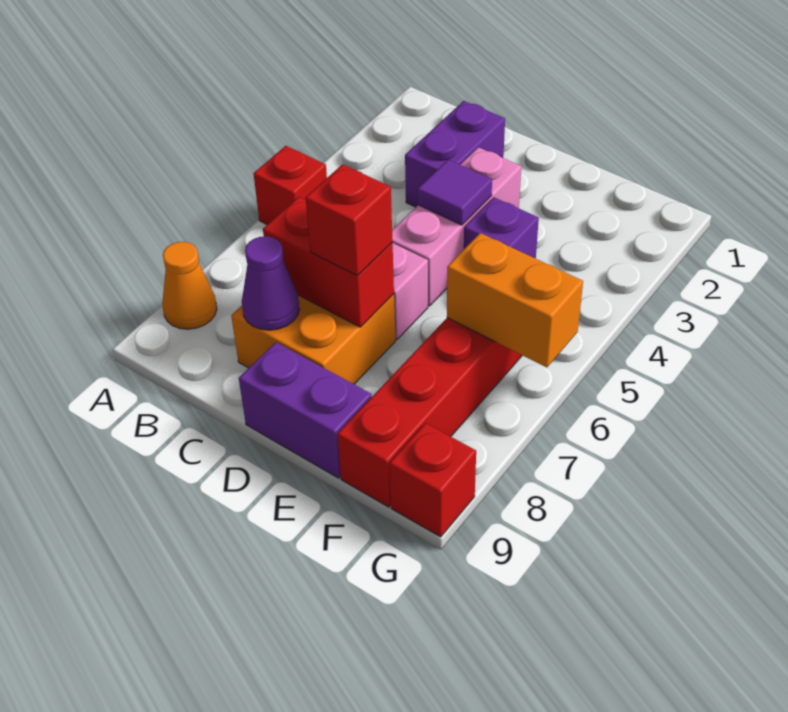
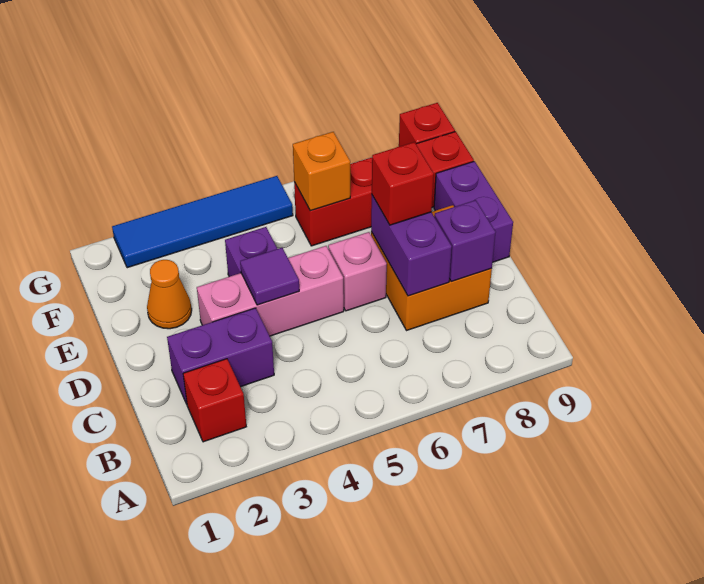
red 1x1 brick [254,146,327,225] -> red 1x1 brick moved to [183,359,246,442]
orange 1x1 cone [162,242,217,329] -> orange 1x1 cone moved to [147,260,192,329]
red 1x2 brick [263,197,394,327] -> purple 1x2 brick [371,195,452,296]
purple 1x1 cone [242,236,299,330] -> purple 1x1 brick [434,200,496,282]
orange 1x2 brick [447,233,583,367] -> orange 1x1 brick [293,132,350,211]
none -> blue 1x4 tile [112,176,293,268]

